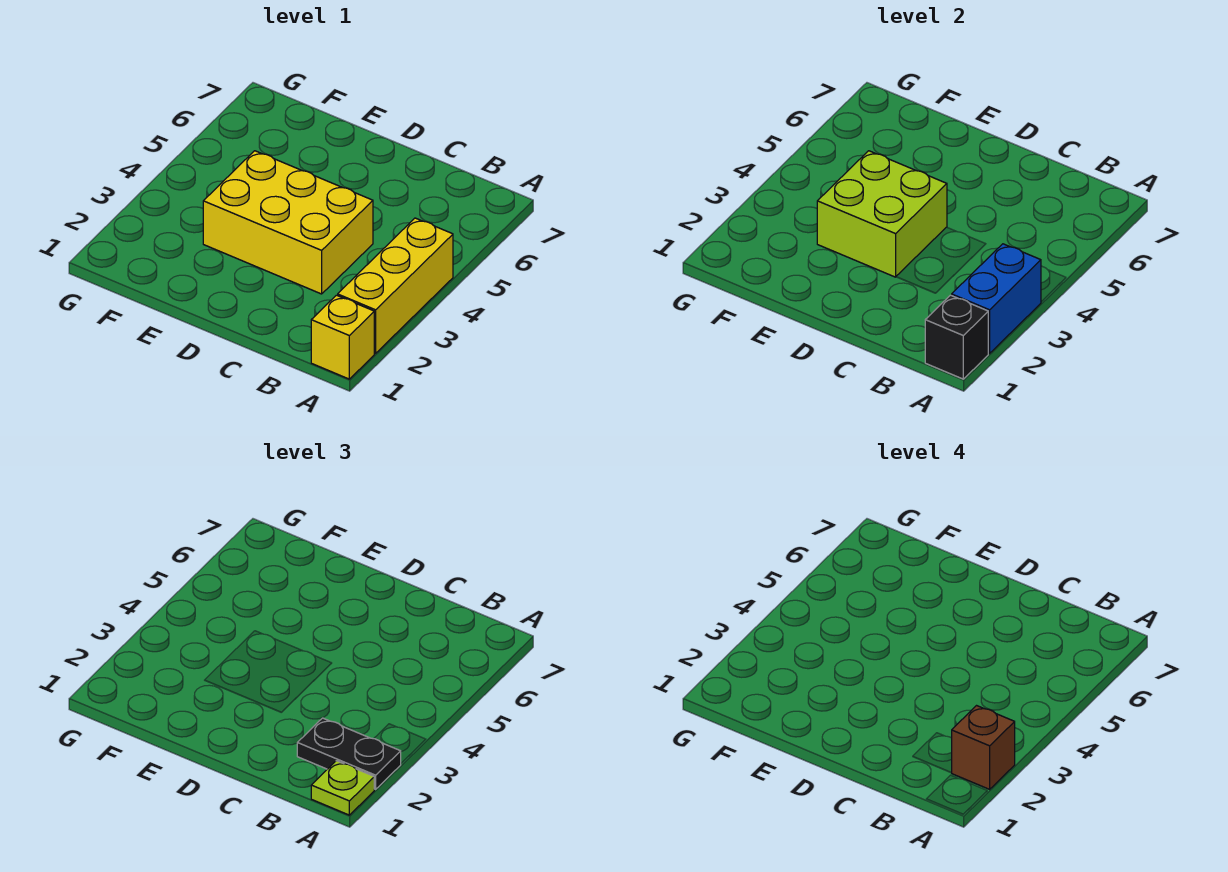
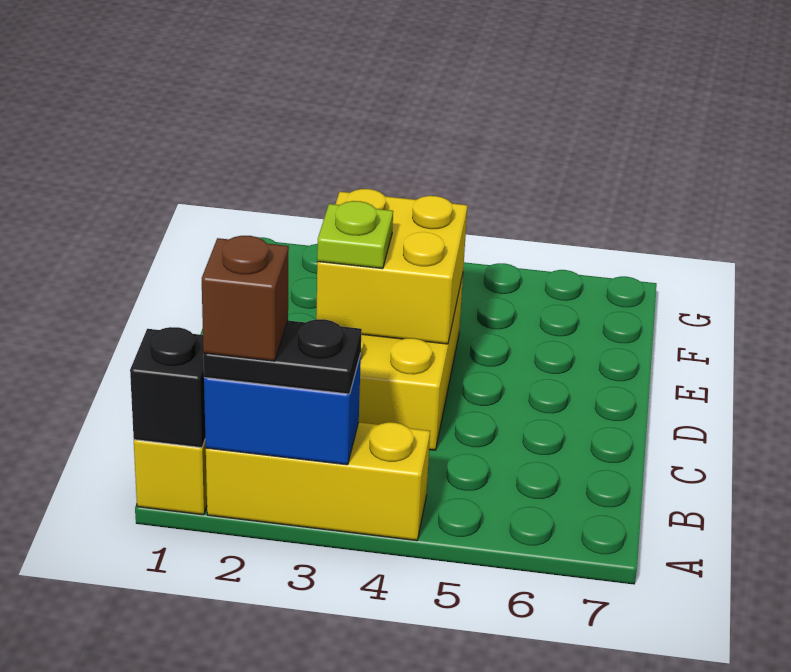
lime 1x1 plate [311,761,374,815] -> lime 1x1 plate moved to [317,201,393,269]
black 1x2 plate [297,718,401,789] -> black 1x2 plate turned to [203,319,362,394]
lime 2x2 brick [817,151,947,277] -> yellow 2x2 brick [316,189,468,344]

